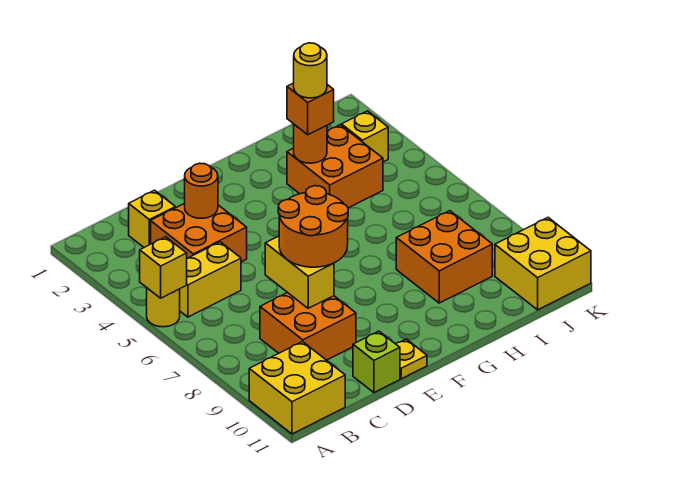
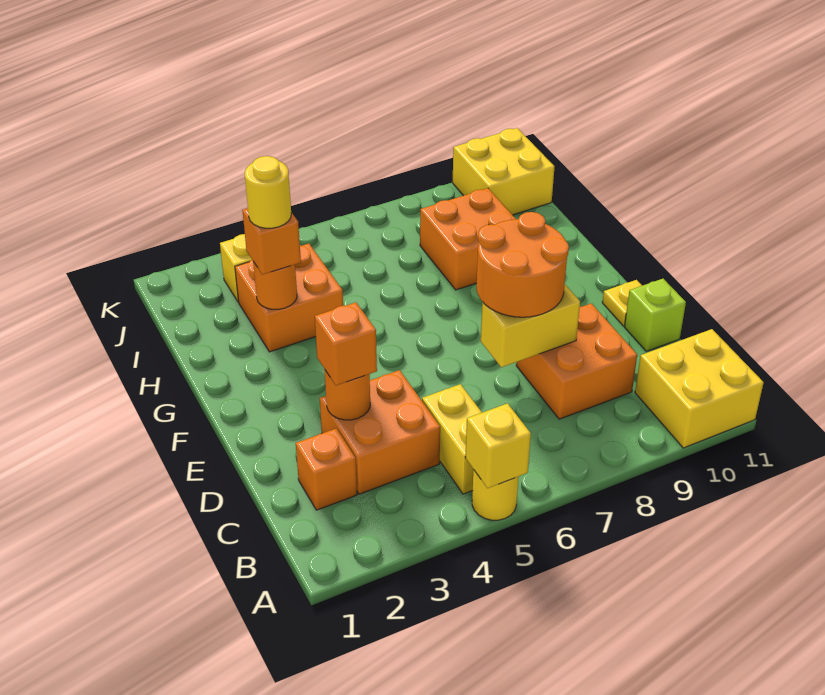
yellow 1x1 brick [129,190,175,247] -> orange 1x1 brick [296,428,357,510]
none -> orange 1x1 brick [315,302,377,385]

